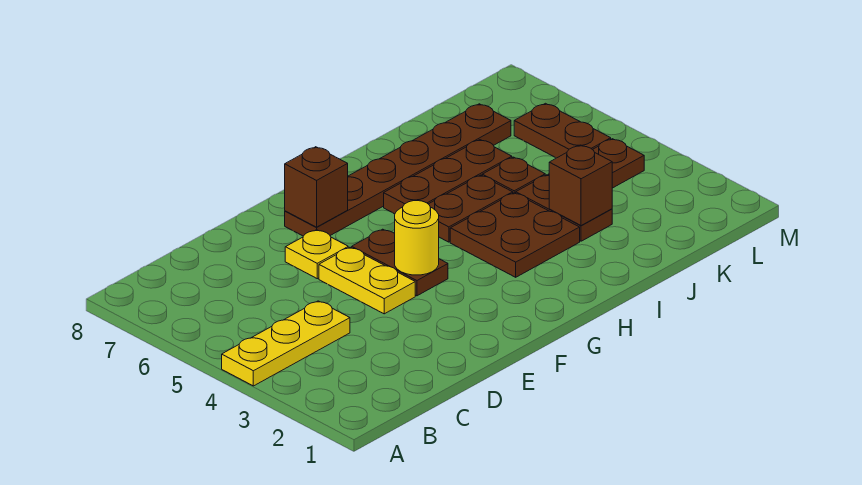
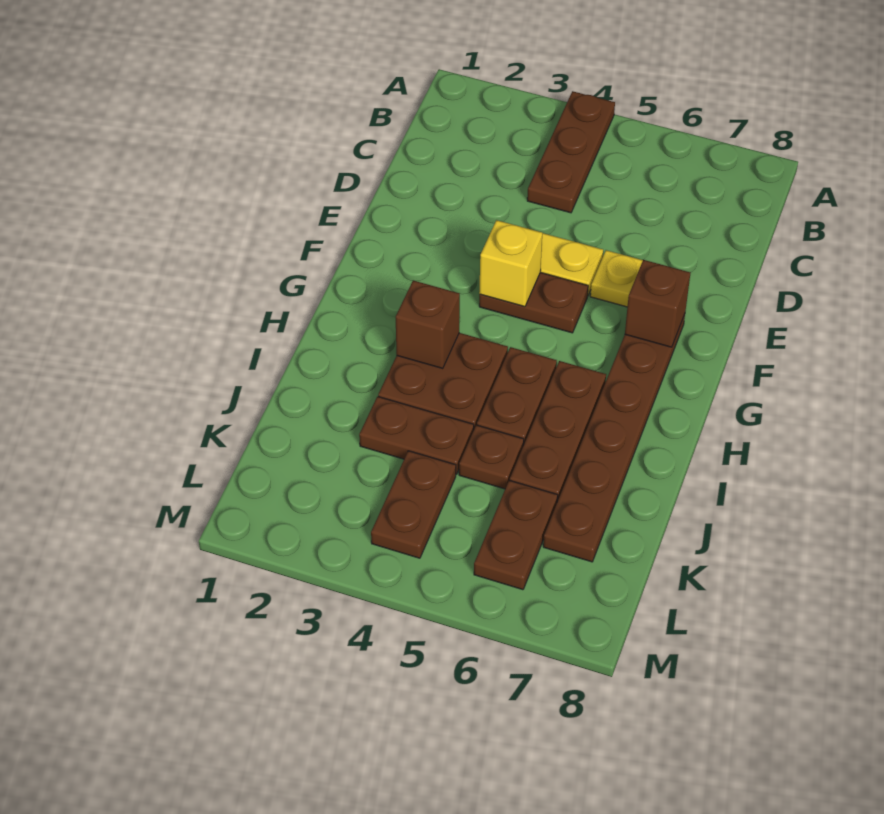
yellow 1x3 plate [222,301,350,386] -> brown 1x3 plate [527,91,615,213]
yellow 1x1 round brick [395,201,439,275] -> yellow 1x1 brick [479,220,542,307]
brown 1x1 brick [549,145,612,226] -> brown 1x1 brick moved to [396,281,460,368]
brown 1x2 plate [514,103,611,158] -> brown 1x2 plate turned to [474,480,558,590]

